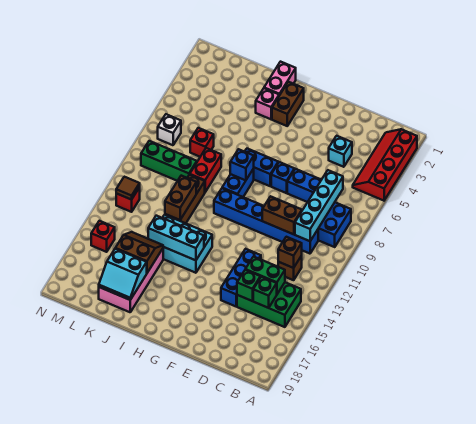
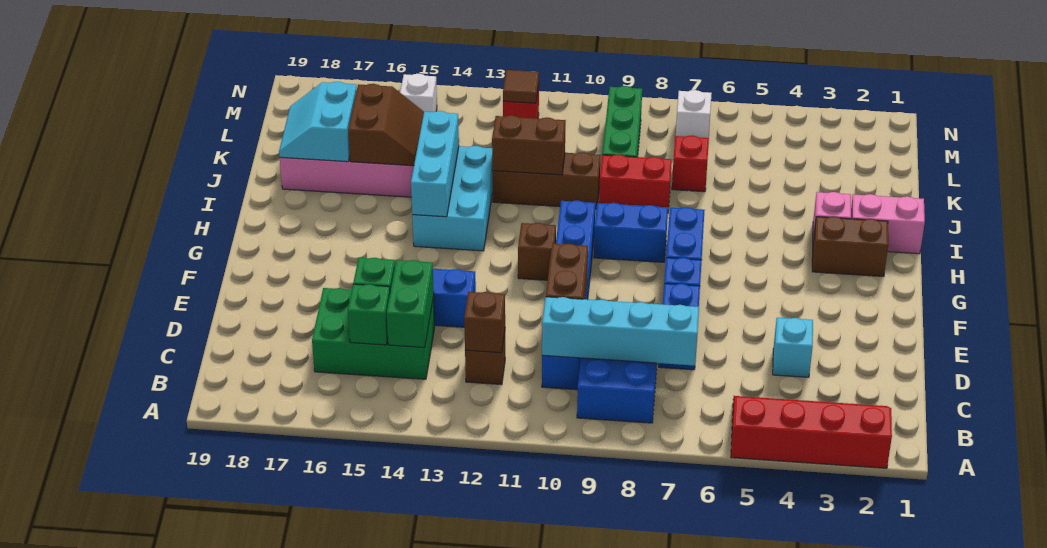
green 2x3 brick [237,282,301,327] -> green 2x3 brick turned to [312,288,435,379]
none -> brown 1x1 brick [518,223,556,280]
blue 1x1 brick [230,149,254,180] -> none
red 1x1 brick [91,221,115,252] -> white 1x1 brick [400,74,437,112]

